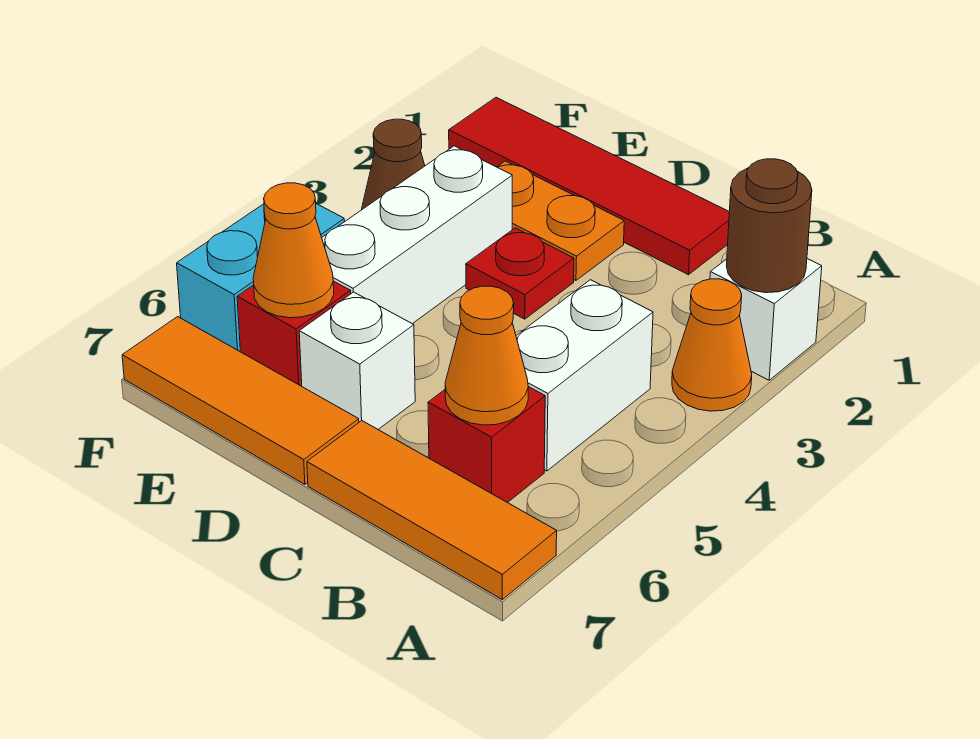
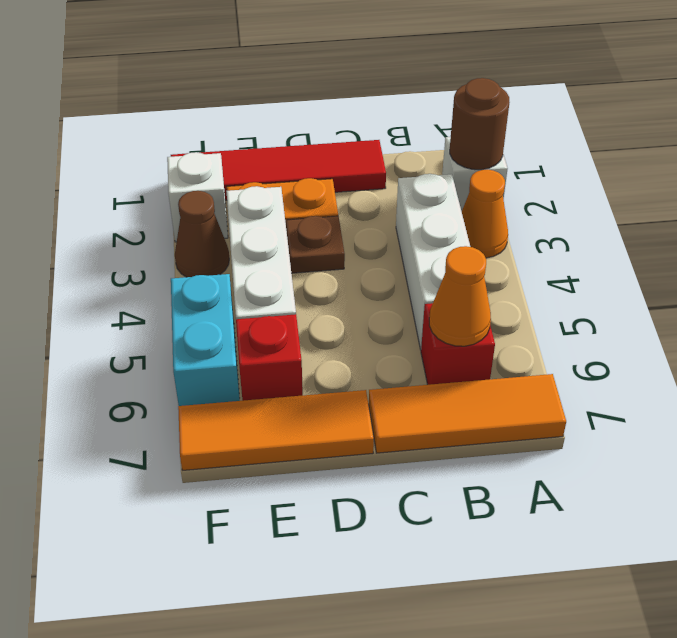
white 1x2 brick [516,280,653,471] -> white 1x3 brick [396,174,470,350]
red 1x1 plate [466,228,574,319] -> brown 1x1 plate [286,216,345,273]
white 1x1 brick [299,292,415,429] -> white 1x1 brick moved to [167,152,228,242]
orange 1x1 cone [253,183,334,318] -> none

